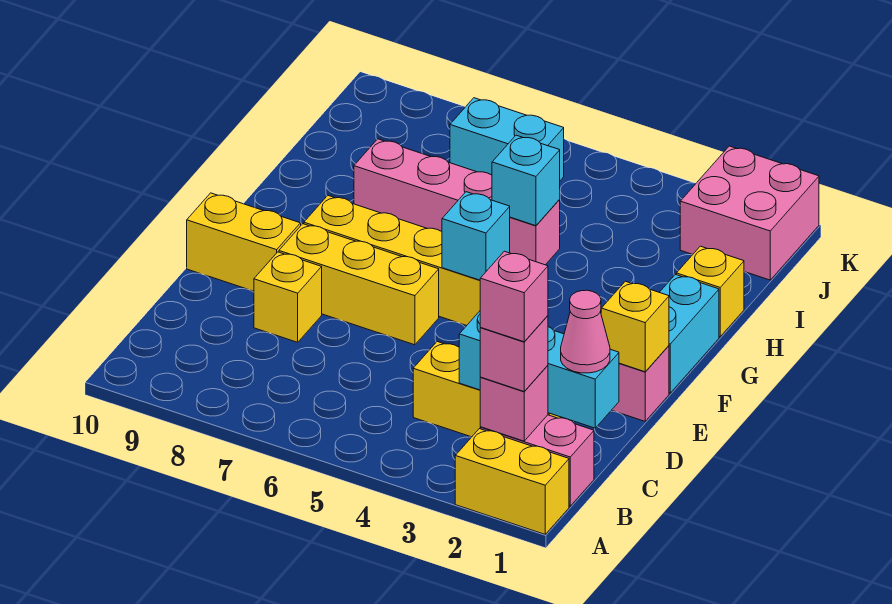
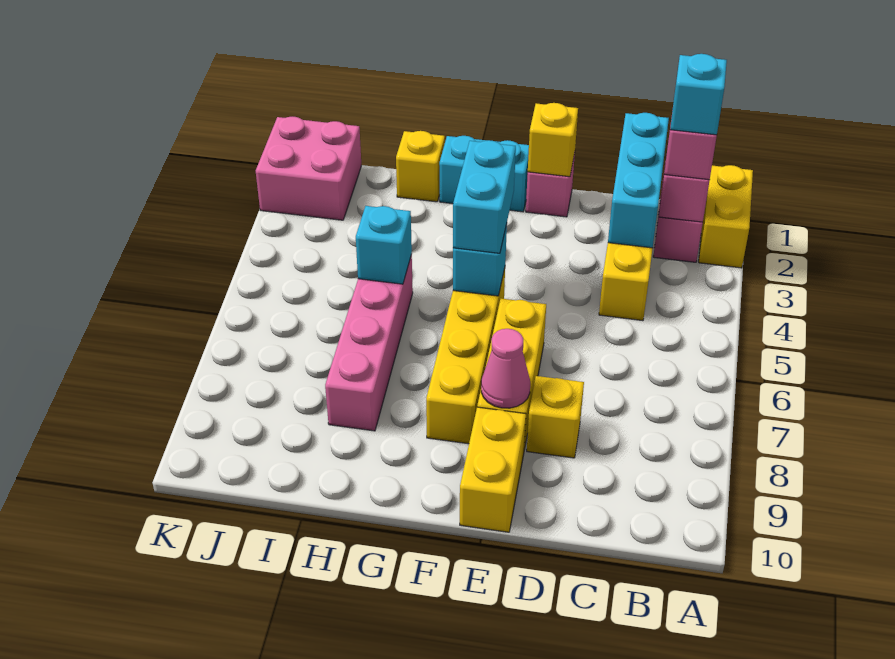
pink 1x1 brick [480,251,548,342] -> cyan 1x1 brick [670,54,727,135]
pink 1x1 cone [561,290,610,373] -> pink 1x1 cone moved to [481,329,530,408]
cyan 1x2 brick [450,98,564,180] -> cyan 1x2 brick moved to [453,140,516,253]

